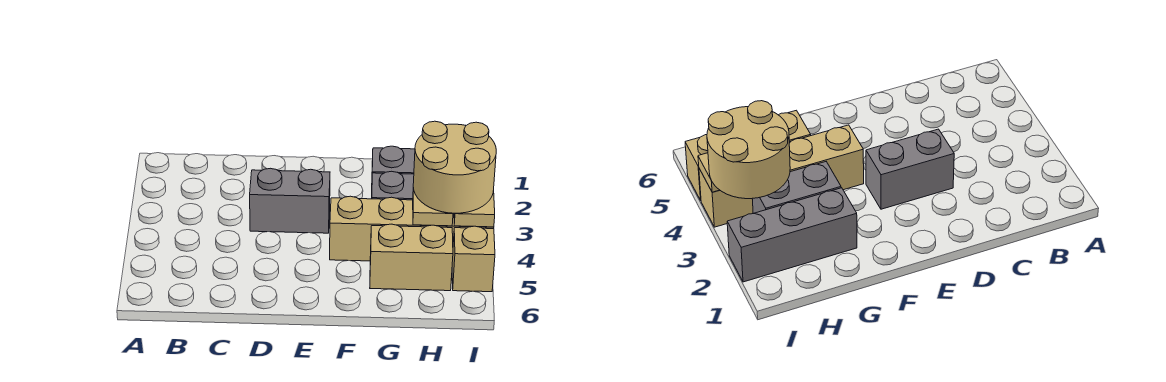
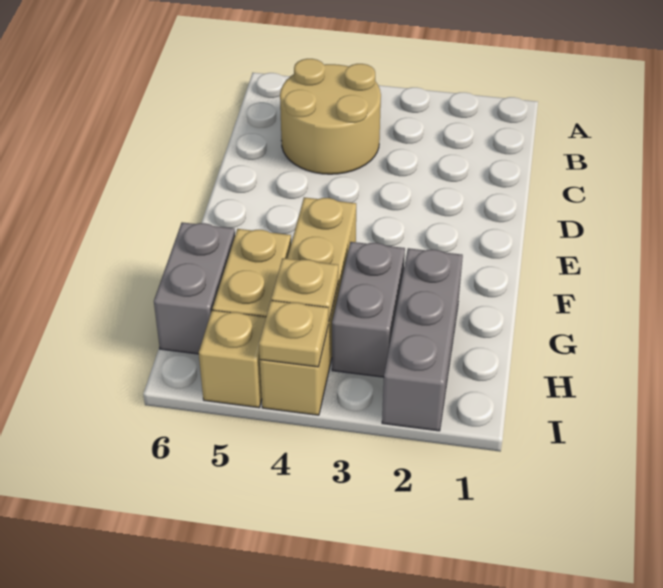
grey 1x2 brick [250,168,330,233] -> grey 1x2 brick moved to [154,222,235,354]
tan 2x2 round brick [413,121,496,213] -> tan 2x2 round brick moved to [280,59,381,174]

